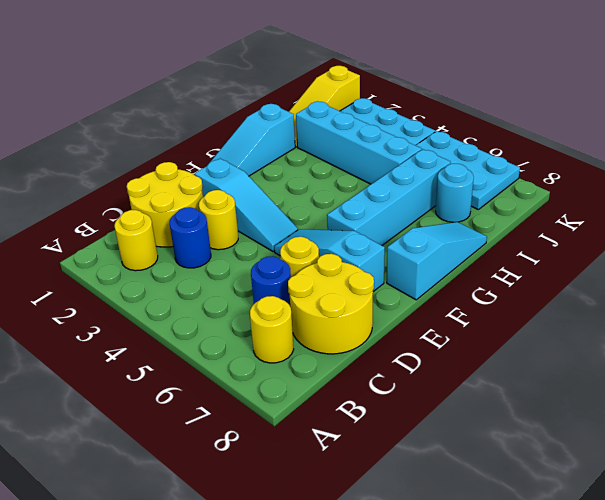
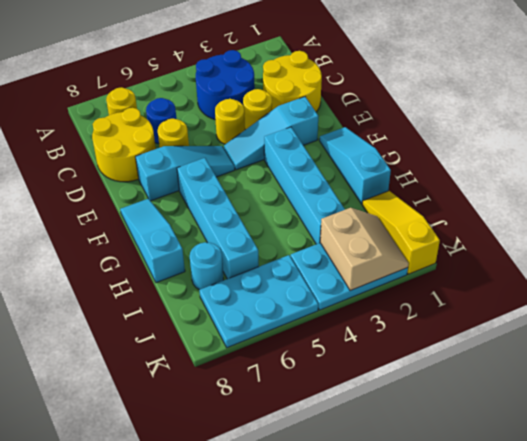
yellow 1x1 round brick [114,210,158,271] -> yellow 1x1 round brick moved to [215,99,245,144]
blue 1x1 round brick [170,207,211,268] -> blue 2x2 round brick [196,50,255,119]
cyan 1x3 slope [387,222,487,300] -> cyan 1x3 slope turned to [120,199,185,283]
cyan 1x4 brick [296,102,422,184] -> cyan 1x4 brick turned to [264,127,345,244]
none -> tan 2x2 slope [320,208,409,291]

